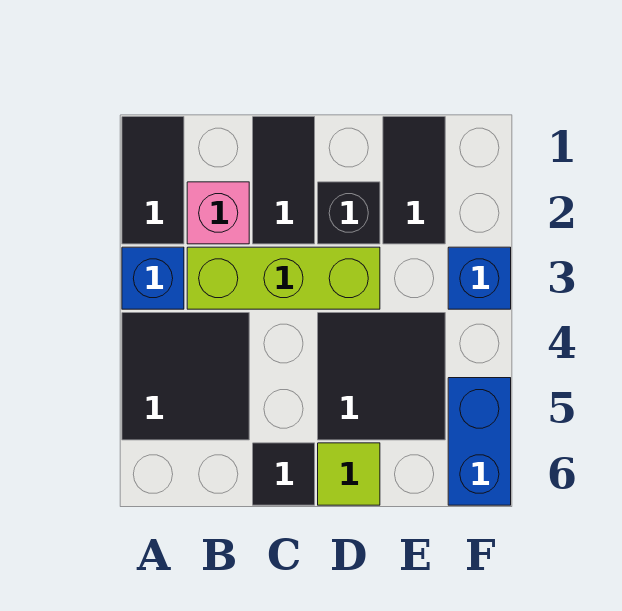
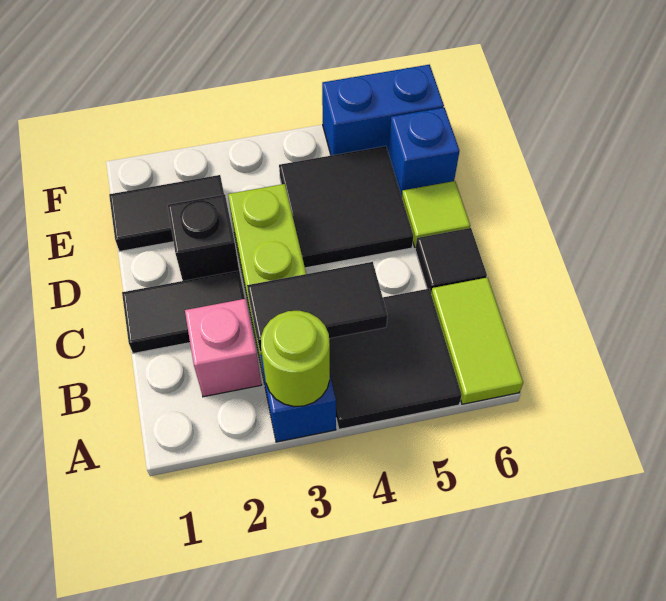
black 1x2 tile [122,117,184,244] -> black 1x2 tile moved to [247,262,388,352]
none -> lime 1x1 round brick [261,311,330,407]
none -> lime 1x2 tile [431,277,523,404]
blue 1x1 brick [448,247,511,309] -> blue 1x1 brick moved to [388,108,459,196]

